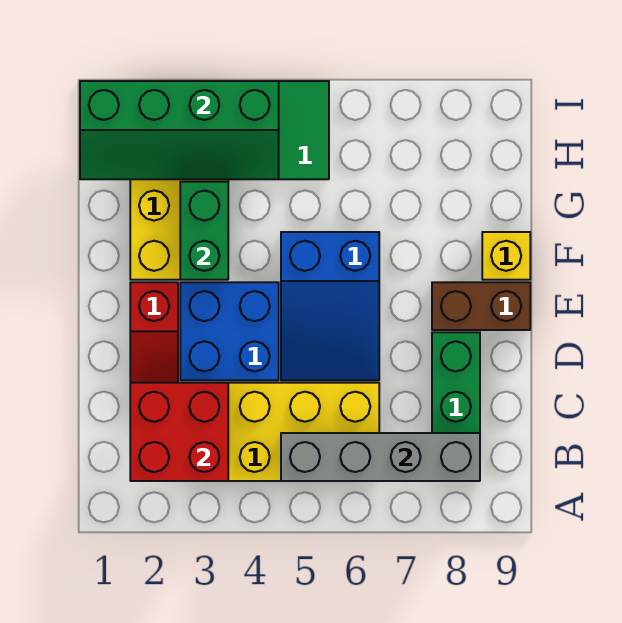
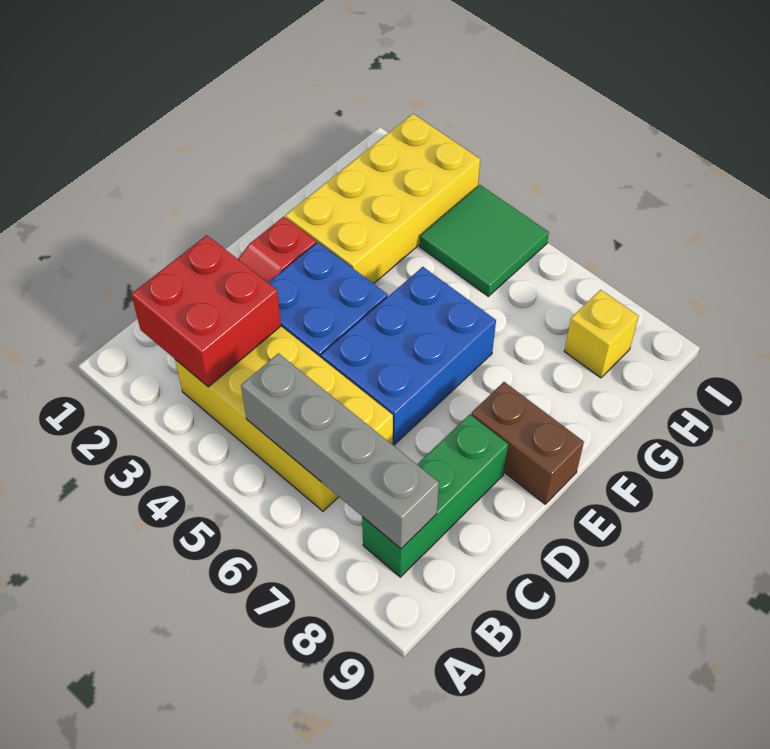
blue 2x3 slope [281,232,379,380] -> blue 2x3 brick [321,267,496,445]
green 1x2 brick [180,182,228,280] -> none
yellow 1x1 brick [482,232,530,280] -> yellow 1x1 brick moved to [564,290,639,378]
green 2x4 slope [80,81,279,179] -> none

